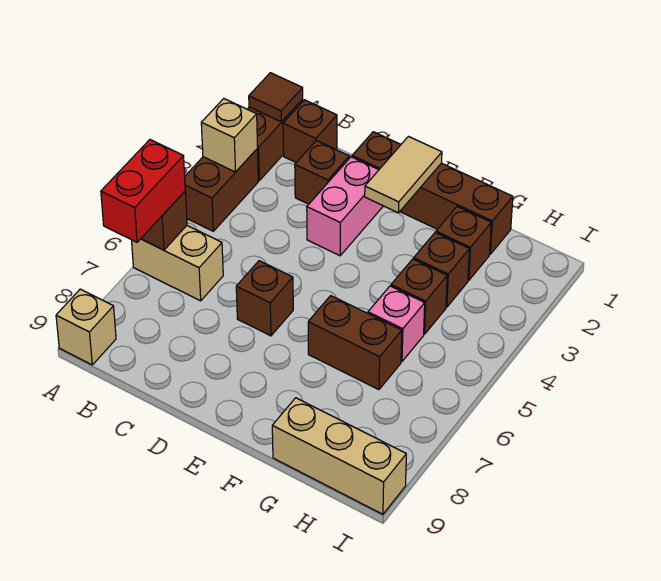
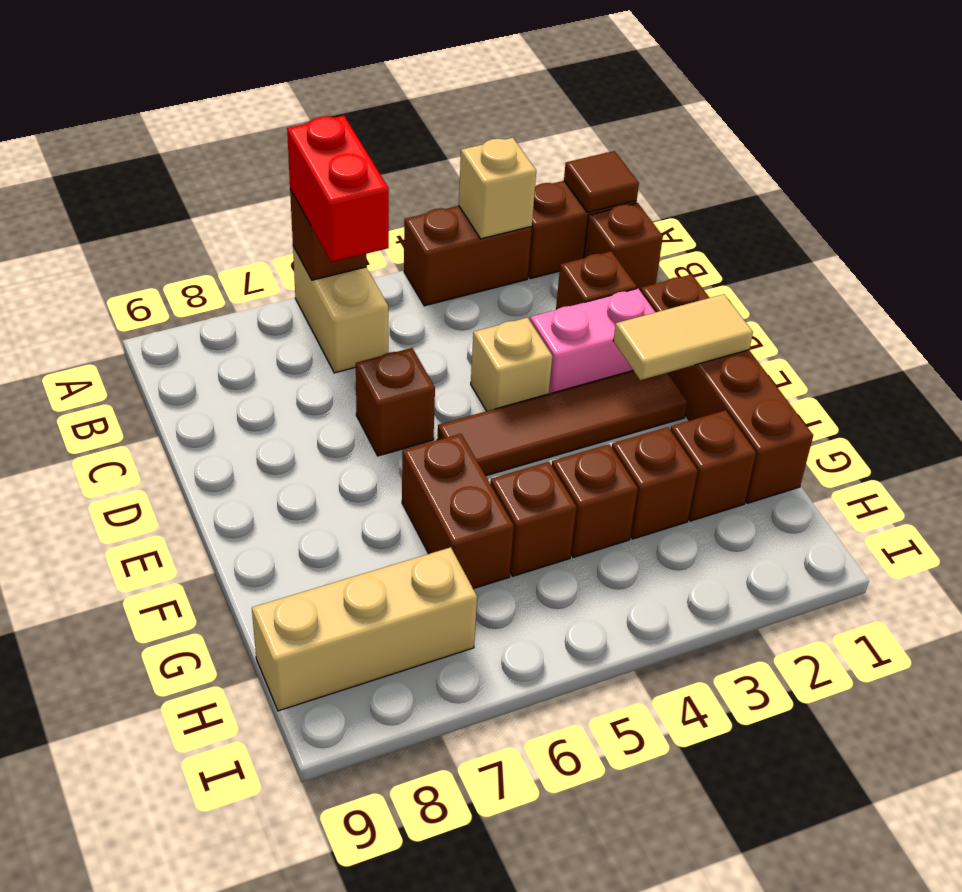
red 1x2 brick [101,140,185,242] -> red 1x2 brick turned to [287,116,389,262]
tan 1x1 brick [56,289,116,365] -> tan 1x1 brick moved to [471,318,552,411]
none -> brown 1x4 tile [437,370,687,476]
pink 1x1 brick [368,286,425,362] -> brown 1x1 brick [490,462,577,576]
tan 1x3 brick [272,398,406,514] -> tan 1x3 brick turned to [252,547,477,711]

